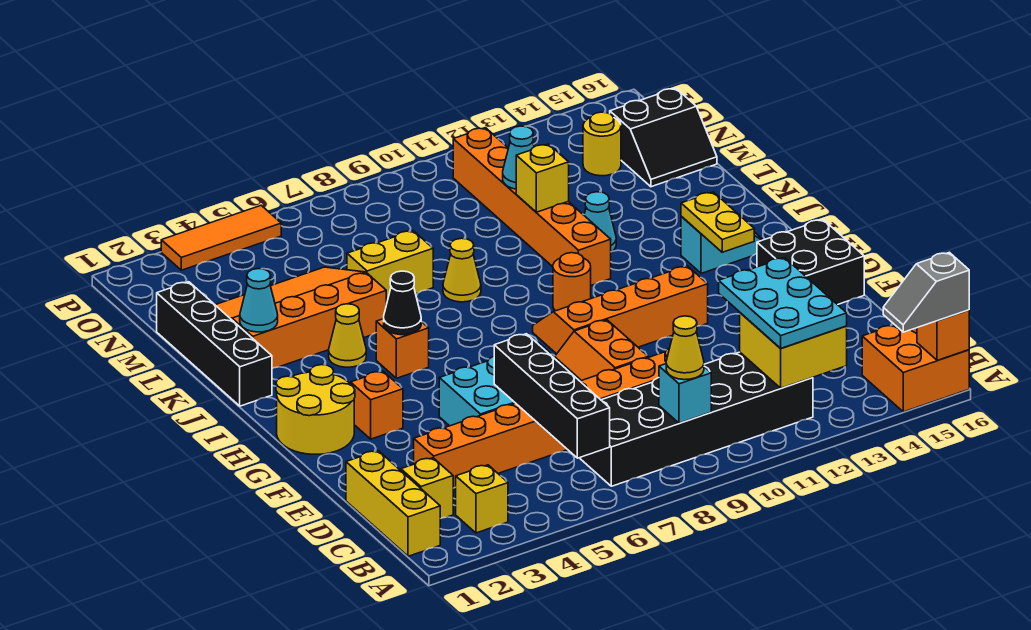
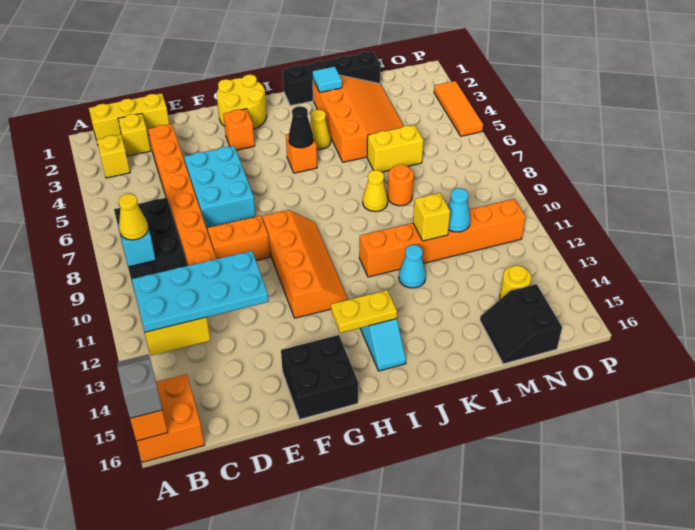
black 1x4 brick [494,334,610,458] -> none
cyan 2x3 plate [719,258,847,348] -> cyan 2x4 plate [132,251,269,332]
orange 1x1 round brick [553,253,591,311] -> orange 1x1 round brick moved to [387,164,414,206]
cyan 1x1 cone [240,269,278,332] -> cyan 1x1 tile [313,67,342,92]
yellow 1x2 brick [347,231,433,303] -> yellow 1x2 brick turned to [367,125,424,172]

